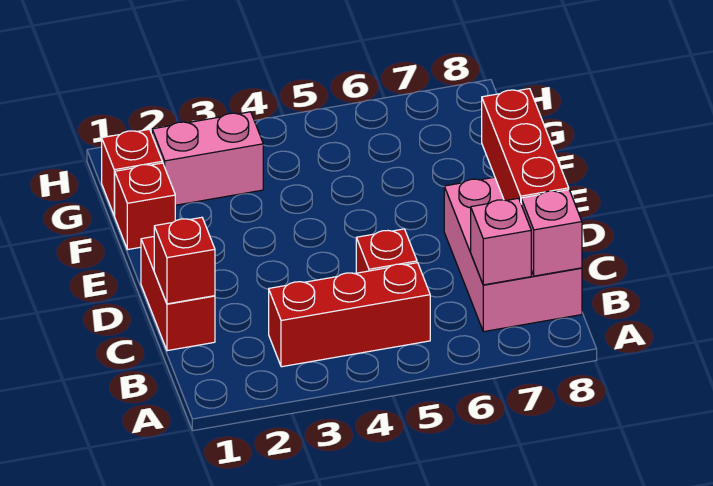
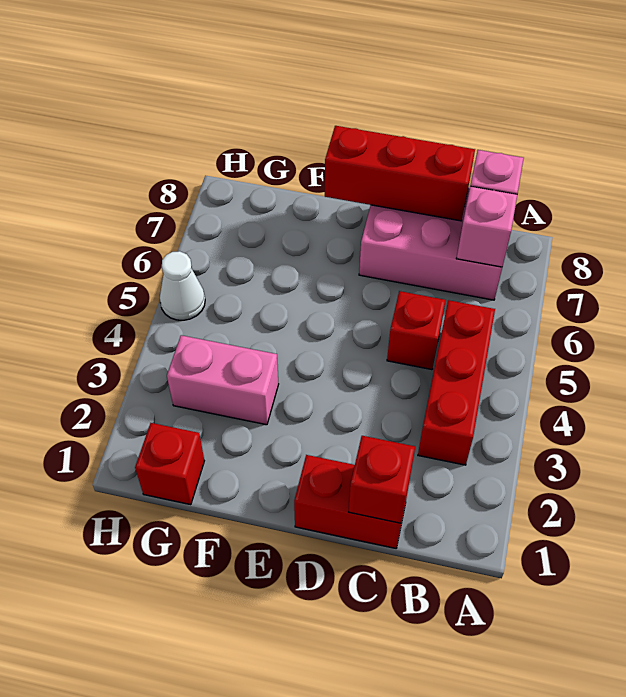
red 1x1 brick [115,163,175,249] -> none
pink 1x2 brick [152,112,263,205] -> pink 1x2 brick turned to [167,335,279,425]
none -> white 1x1 cone [160,251,205,320]

